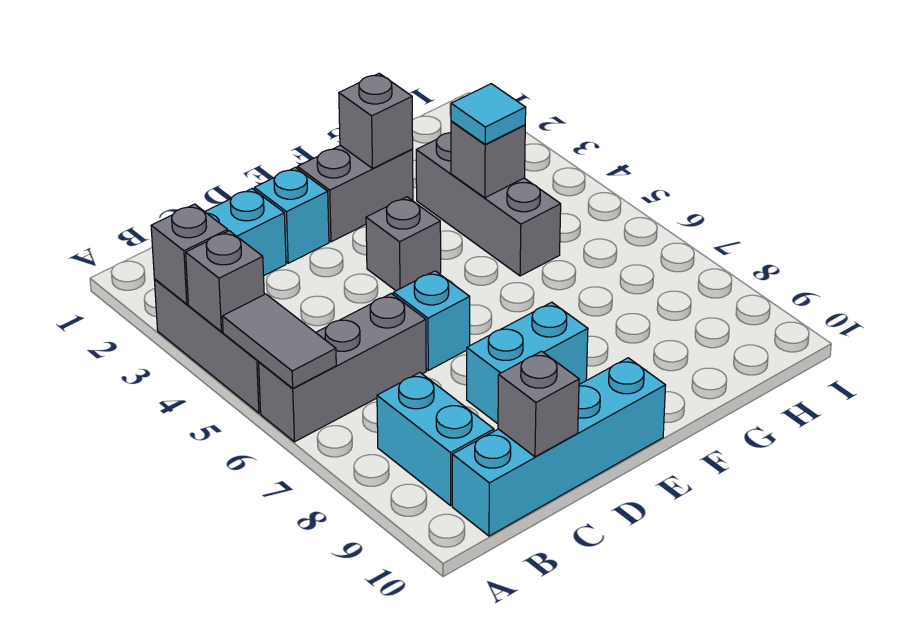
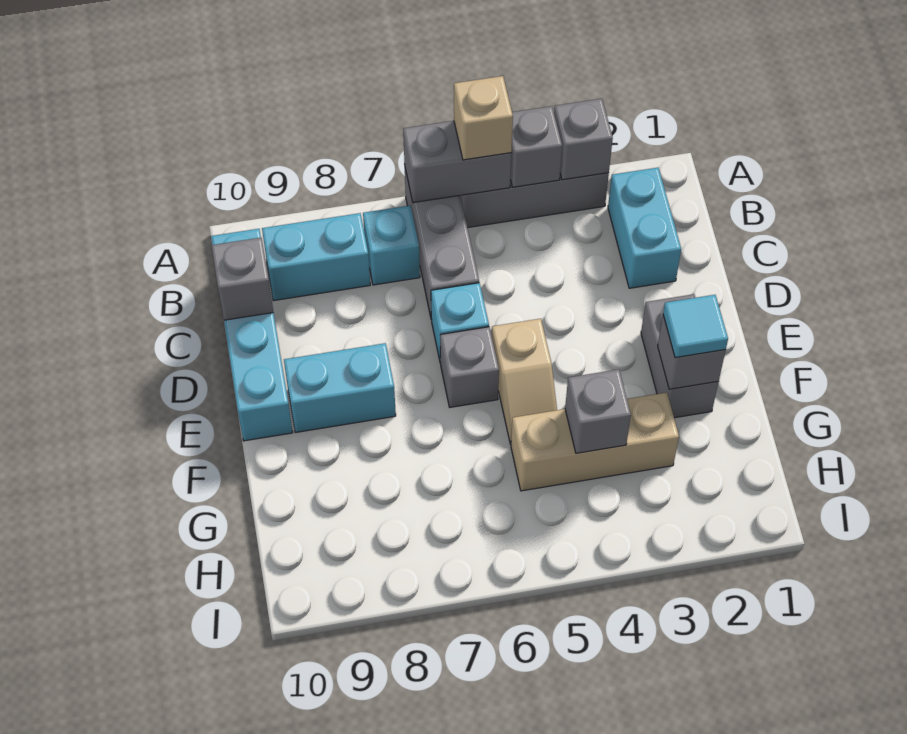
grey 1x2 tile [222,294,336,388] -> grey 1x2 brick [403,121,511,203]
none -> tan 1x1 brick [454,76,513,160]
cyan 1x1 brick [254,167,329,263] -> cyan 1x1 brick moved to [363,206,420,285]
cyan 1x2 brick [467,302,588,424] -> cyan 1x2 brick turned to [284,343,396,432]
grey 1x1 brick [366,197,441,291] -> grey 1x1 brick moved to [440,327,499,407]
none -> tan 1x2 slope [492,319,557,444]
grey 1x3 brick [416,133,561,276] -> tan 1x3 brick [511,392,679,491]
cyan 1x1 tile [451,84,526,144] -> cyan 1x1 tile moved to [663,295,728,358]

